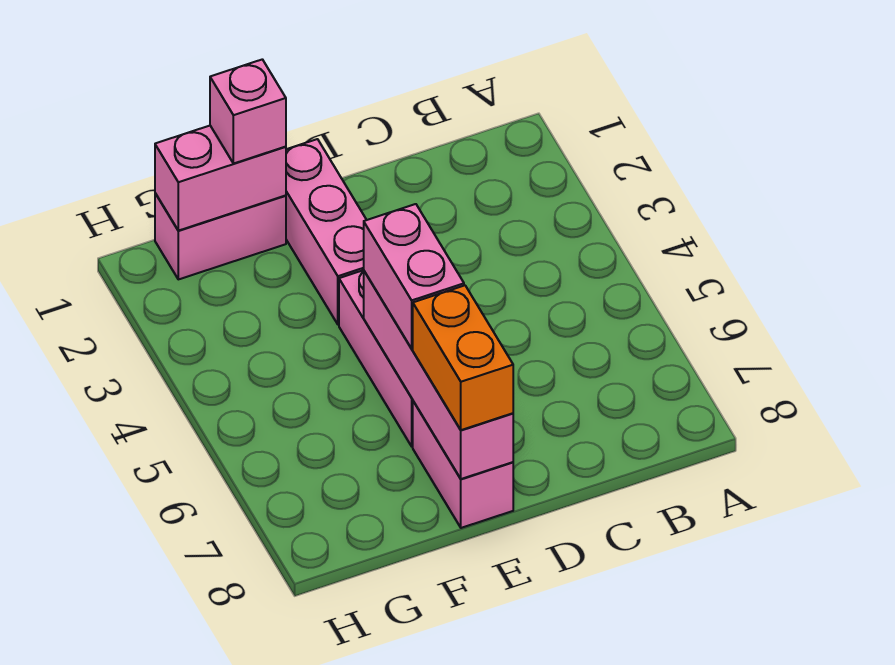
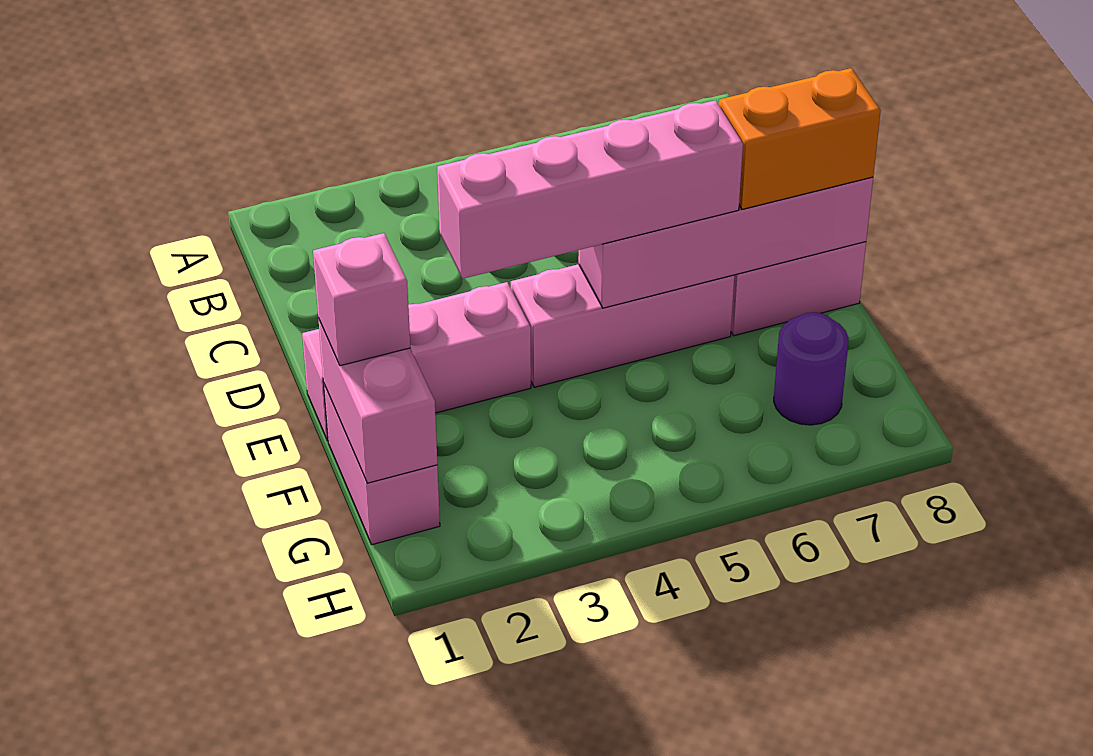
pink 1x2 brick [364,204,464,349] -> pink 1x4 brick [437,100,743,279]
none -> purple 1x1 round brick [774,312,849,425]

